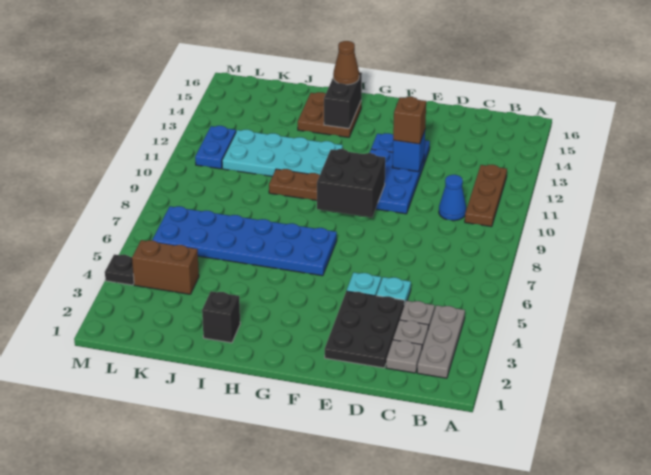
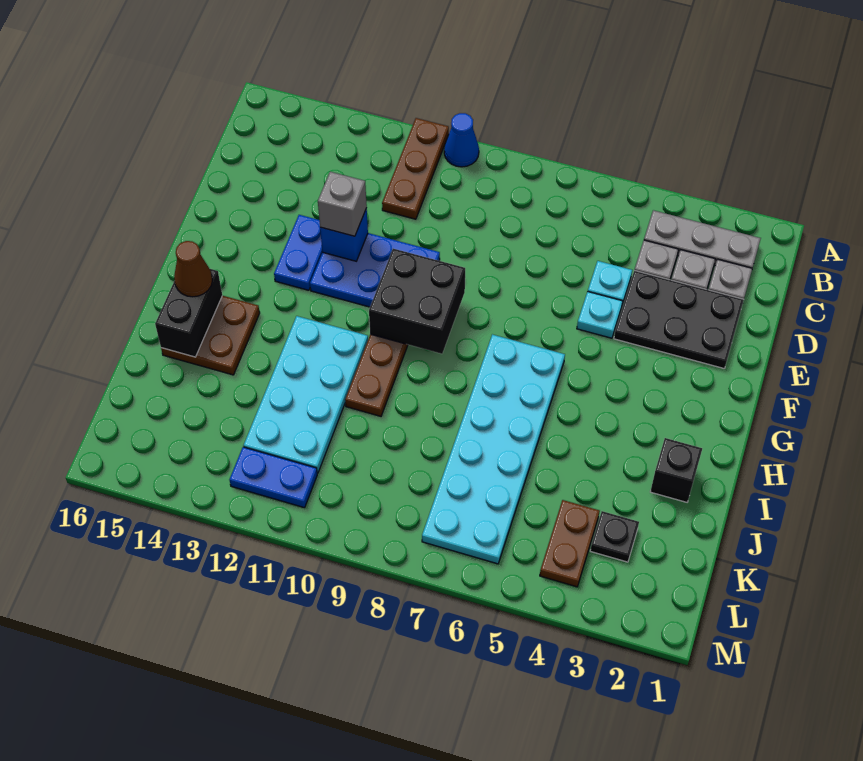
brown 1x3 plate [465,165,507,227] -> brown 1x3 plate turned to [382,118,449,219]
blue 1x1 cone [439,175,466,221] -> blue 1x1 cone moved to [444,113,479,167]
brown 1x1 brick [393,97,426,144] -> grey 1x1 brick [318,172,367,236]
blue 2x6 plate [152,206,337,276] -> cyan 2x6 plate [422,334,565,564]
black 1x2 brick [324,72,362,128] -> black 1x2 brick turned to [155,269,222,357]
brown 1x2 brick [132,240,199,294] -> brown 1x2 plate [540,500,600,587]
black 1x1 plate [105,254,134,285] -> black 1x1 plate moved to [590,511,639,562]

